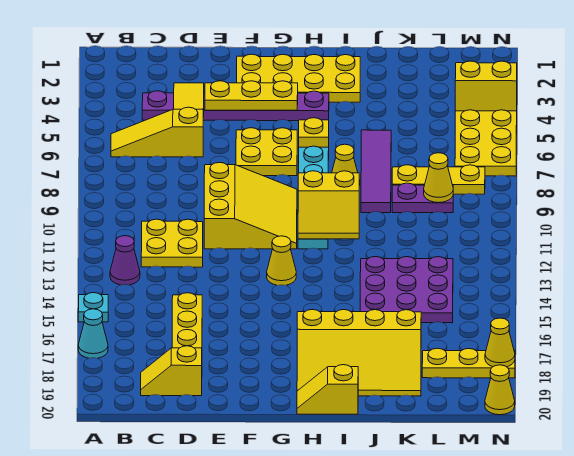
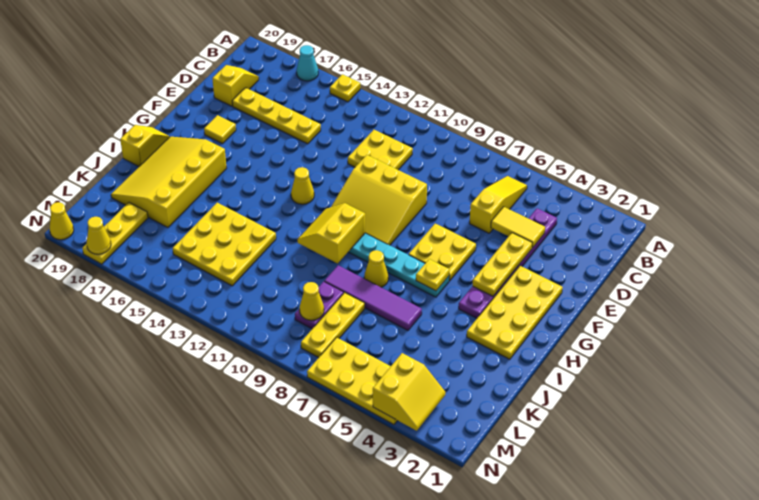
cyan 1x1 plate [78,293,108,322] -> yellow 1x1 plate [330,74,360,102]
purple 1x1 cone [110,236,140,285] -> none
none -> yellow 1x1 tile [204,115,236,144]
purple 3x3 plate [360,257,453,323] -> yellow 3x3 plate [173,203,276,286]

